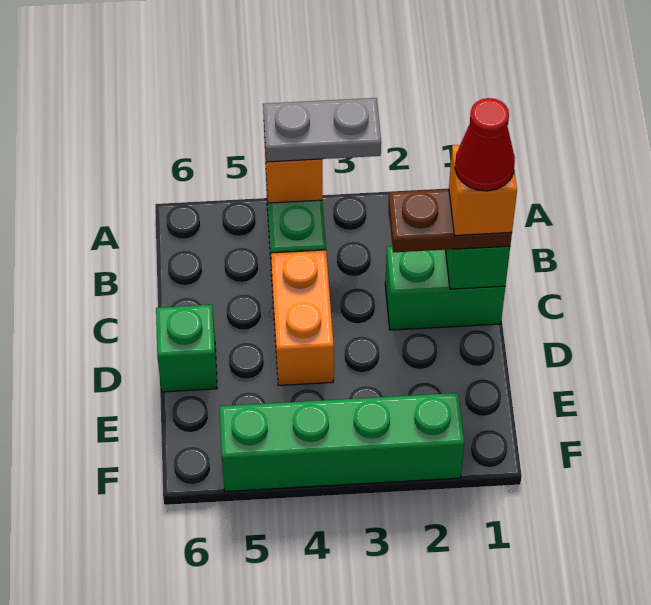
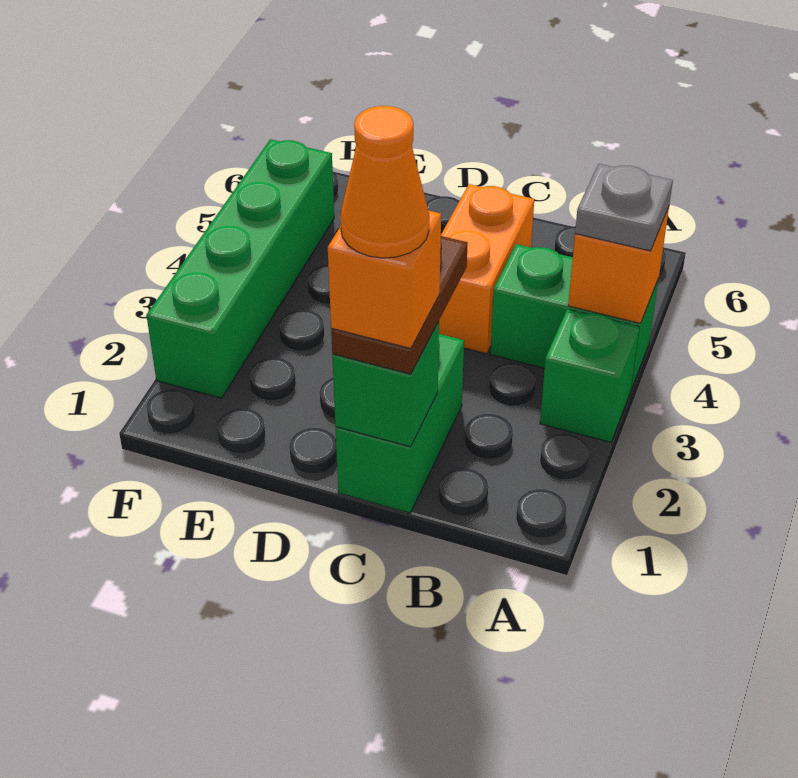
grey 1x2 plate [263,98,381,162] -> grey 1x1 plate [575,164,673,251]
red 1x1 cone [455,98,515,191] -> orange 1x1 cone [341,106,429,258]
orange 1x2 brick [271,250,334,385] -> orange 1x2 brick turned to [439,184,534,354]
green 1x1 brick [156,305,217,392] -> green 1x1 brick moved to [540,309,639,442]

